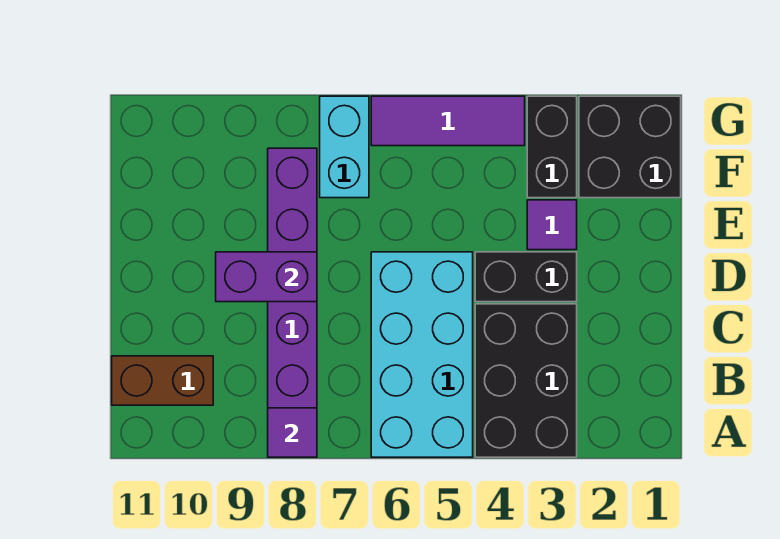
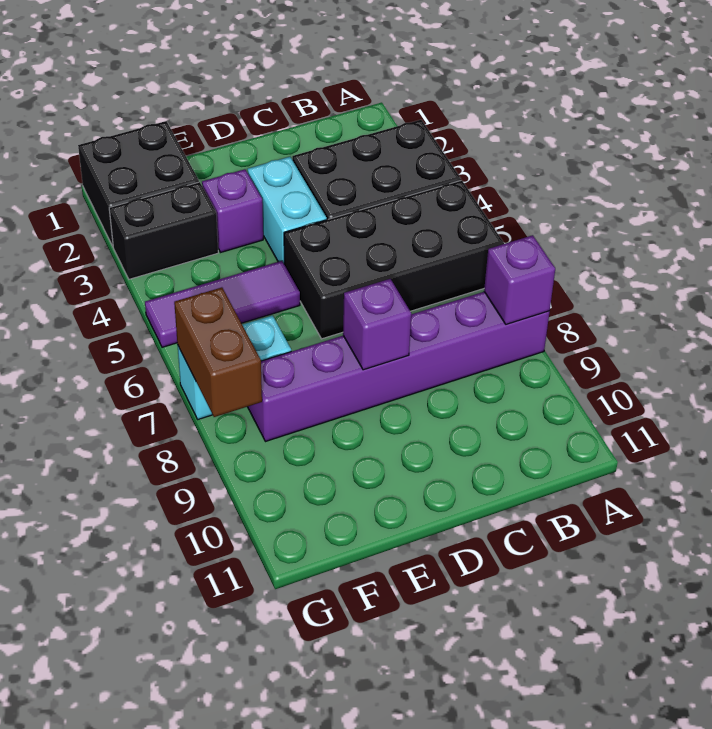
cyan 2x4 brick [371,252,473,457] -> black 2x4 brick [284,180,504,339]
purple 1x1 tile [268,408,317,457] -> purple 1x1 brick [484,235,555,325]
brown 1x2 brick [112,356,213,405] -> brown 1x2 brick moved to [174,287,262,417]
black 1x2 brick [475,252,577,302] -> cyan 1x2 brick [248,157,327,263]
purple 1x2 brick [216,252,317,302] -> purple 1x1 brick [343,279,411,370]
purple 1x1 tile [527,200,577,250] -> purple 1x1 brick [202,169,263,252]
purple 1x3 tile [371,96,525,146] -> purple 1x3 tile turned to [145,261,300,347]

